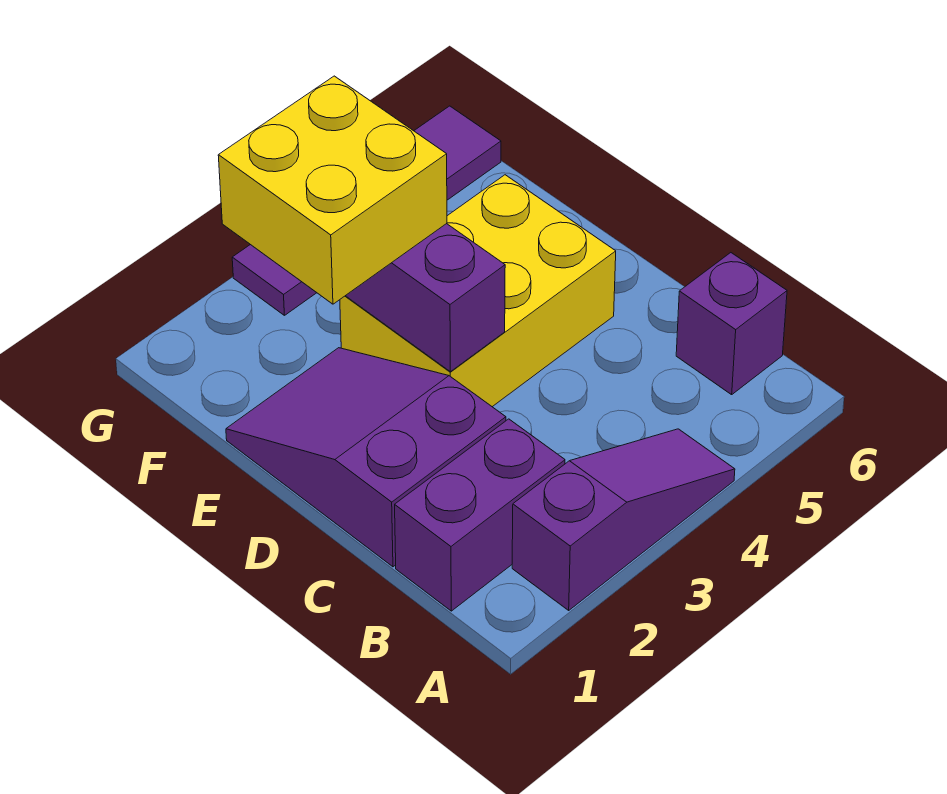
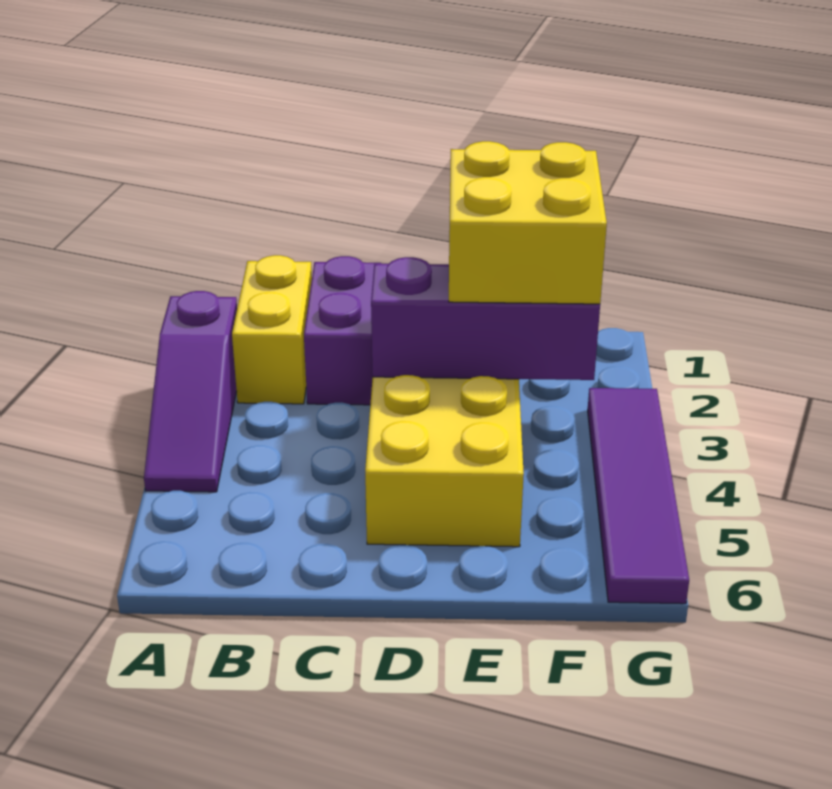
purple 1x2 brick [395,419,565,611] -> yellow 1x2 brick [232,255,312,404]
purple 1x1 brick [676,253,787,395] -> none

